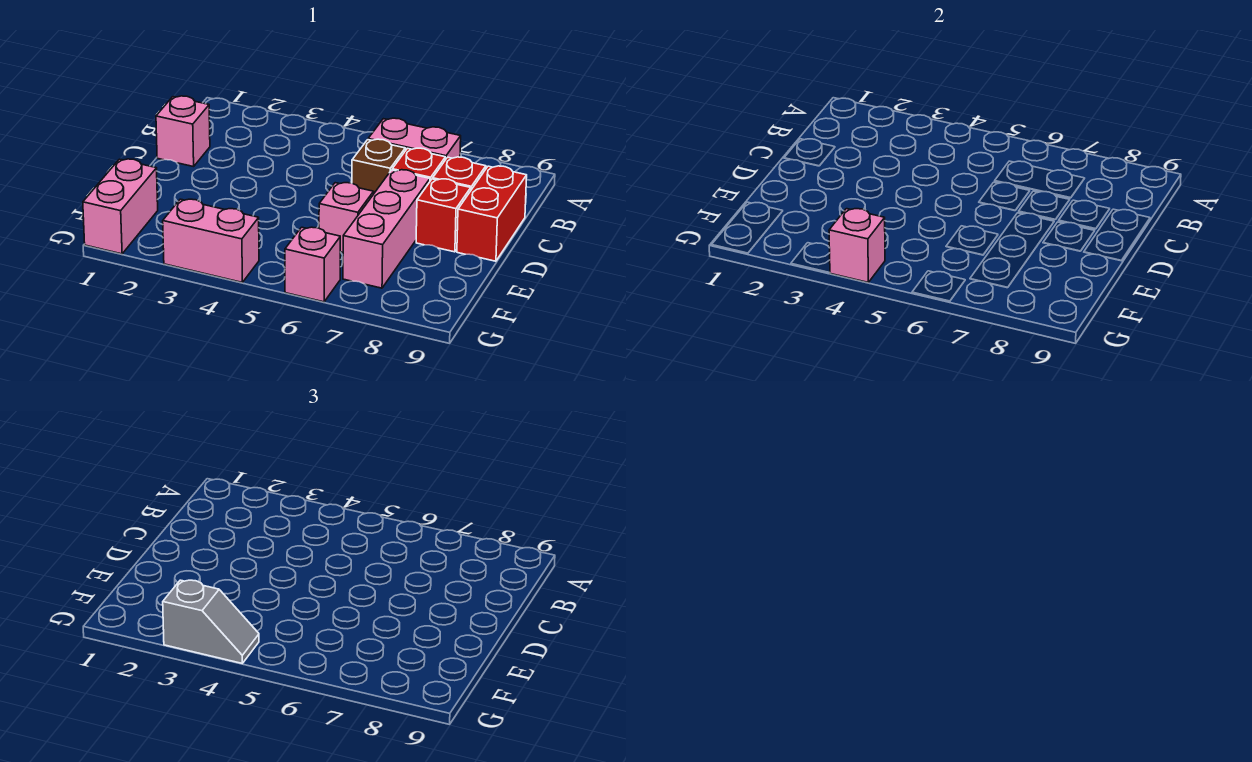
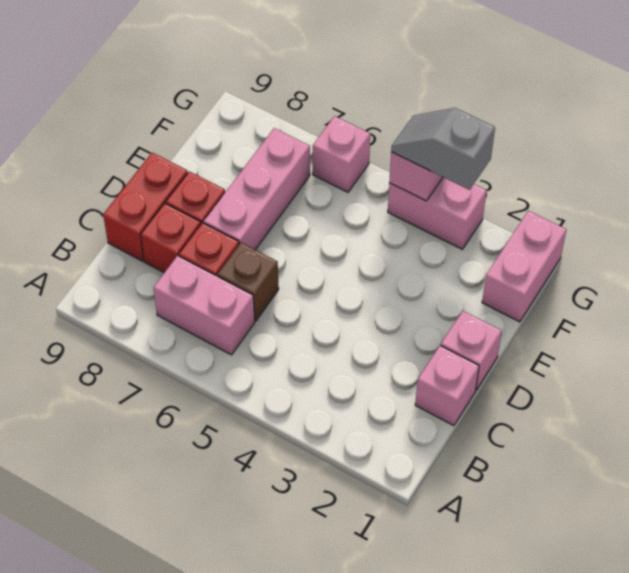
pink 1x1 brick [319,183,374,252] -> pink 1x1 brick moved to [441,311,502,390]

